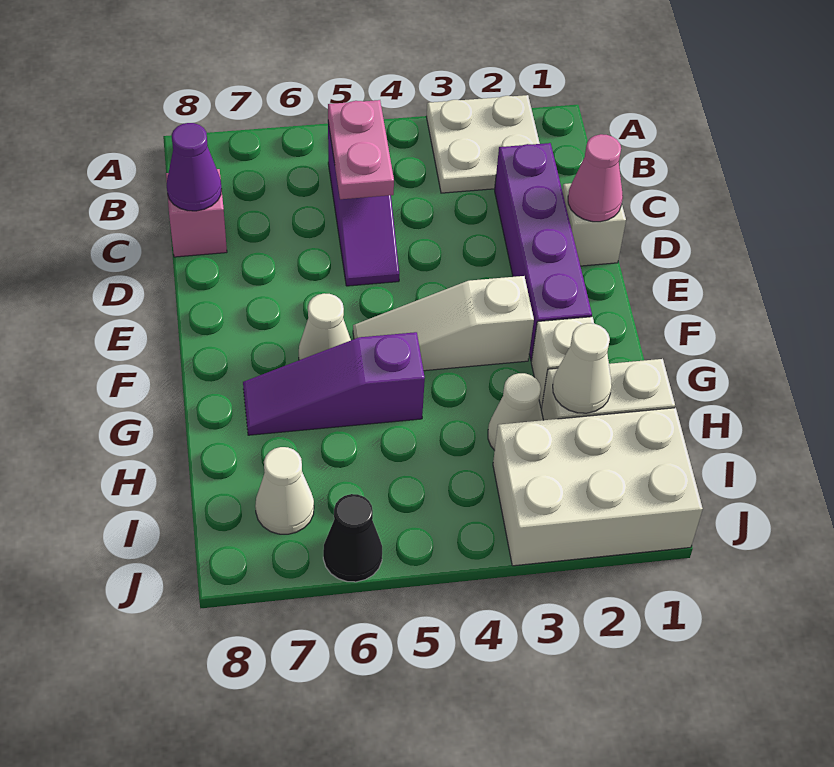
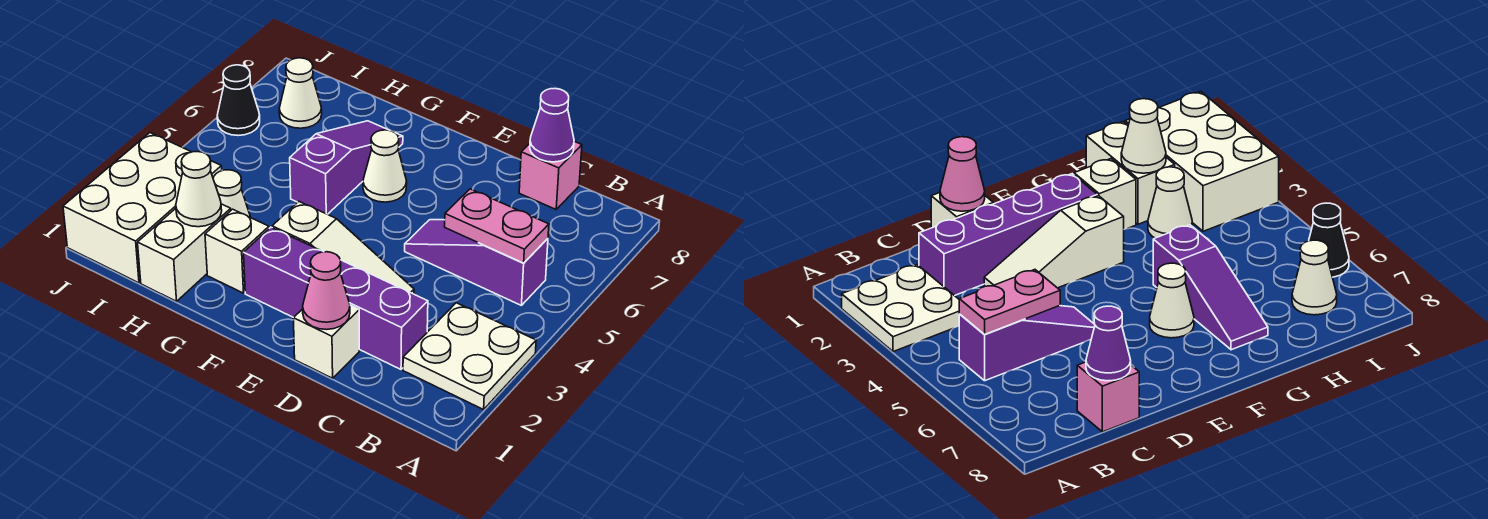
white 1x3 slope [353,276,534,371] -> white 1x3 slope turned to [272,202,414,294]

